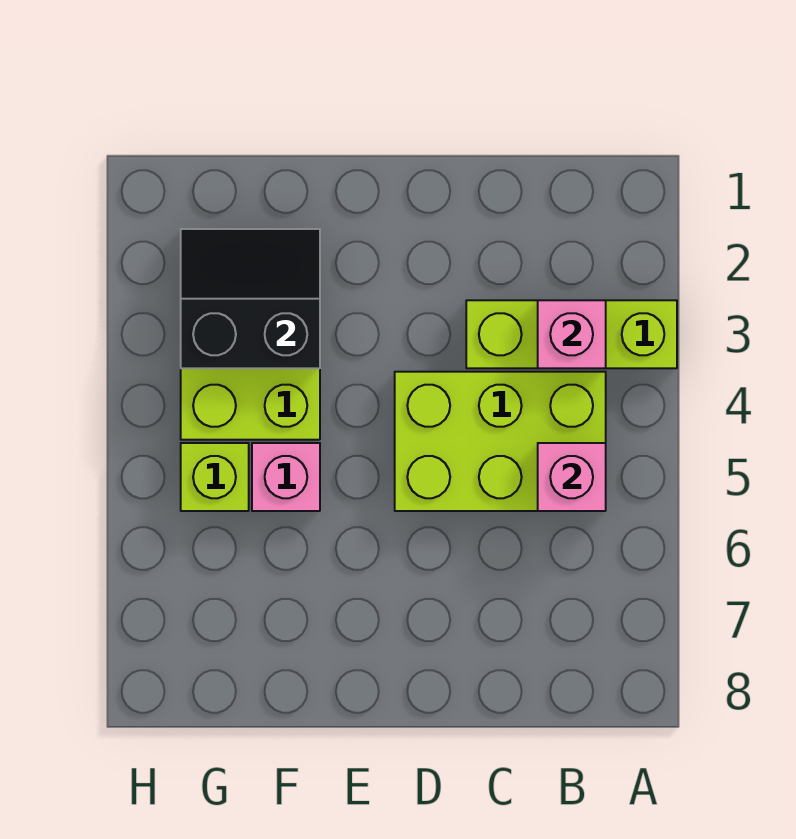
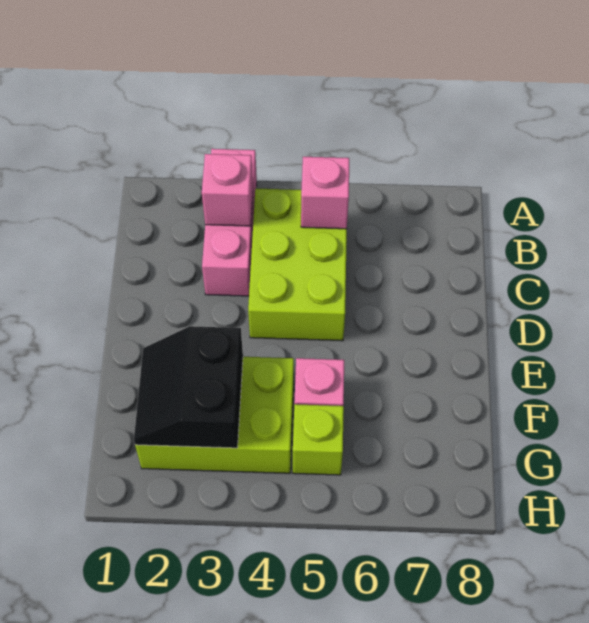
lime 1x3 brick [466,300,677,368] -> pink 1x3 brick [202,149,257,296]

